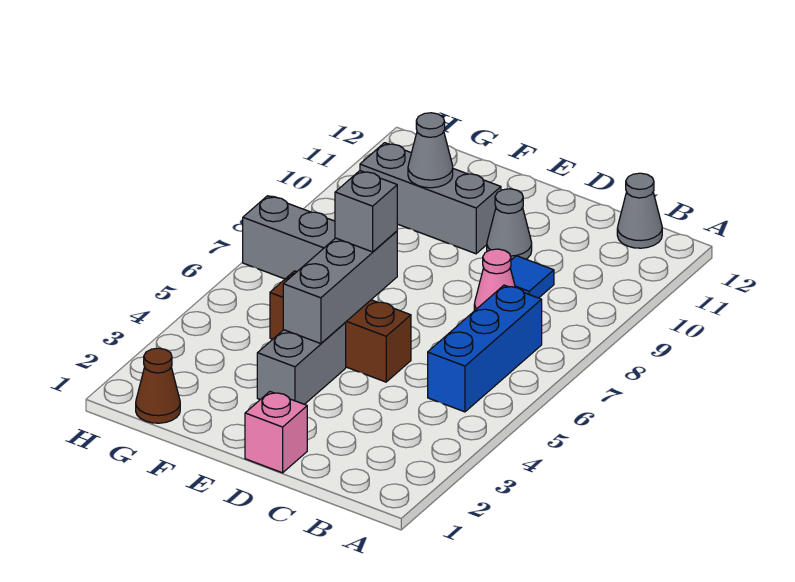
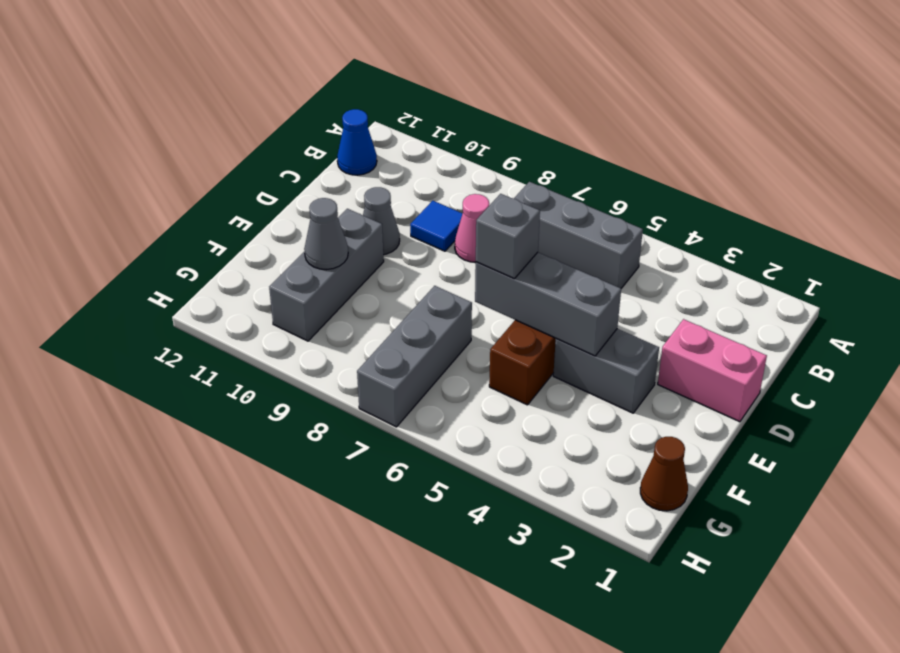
blue 1x3 brick [428,285,542,412] -> grey 1x3 brick [514,182,643,288]
grey 1x1 cone [617,173,662,248] -> blue 1x1 cone [337,109,377,175]
pink 1x1 brick [245,392,307,473] -> pink 1x2 brick [658,319,767,422]

